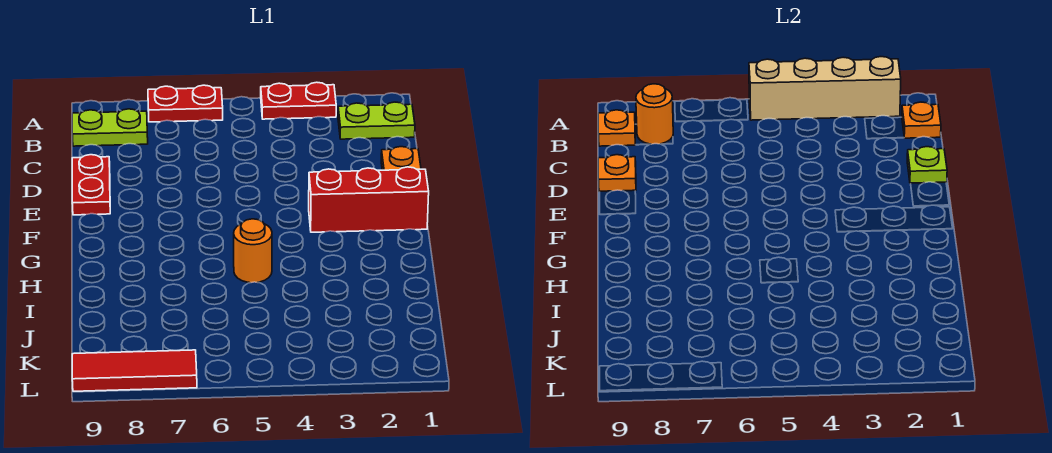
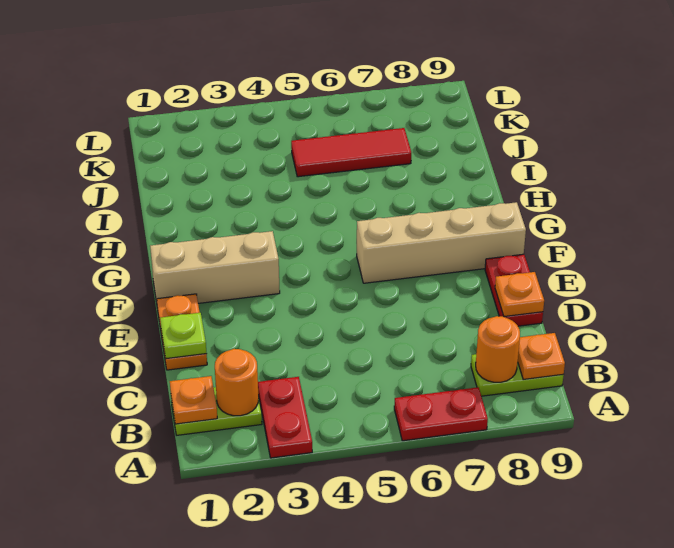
tan 1x4 brick [749,57,901,120] -> tan 1x4 brick moved to [357,202,526,283]
red 1x2 plate [261,82,336,119] -> red 1x2 plate turned to [258,377,312,458]
red 1x3 brick [309,167,429,232] -> tan 1x3 brick [150,231,280,303]
orange 1x1 round brick [234,219,272,283] -> orange 1x1 round brick moved to [215,349,259,416]
red 1x3 tile [72,350,197,391] -> red 1x3 tile moved to [291,128,411,177]

